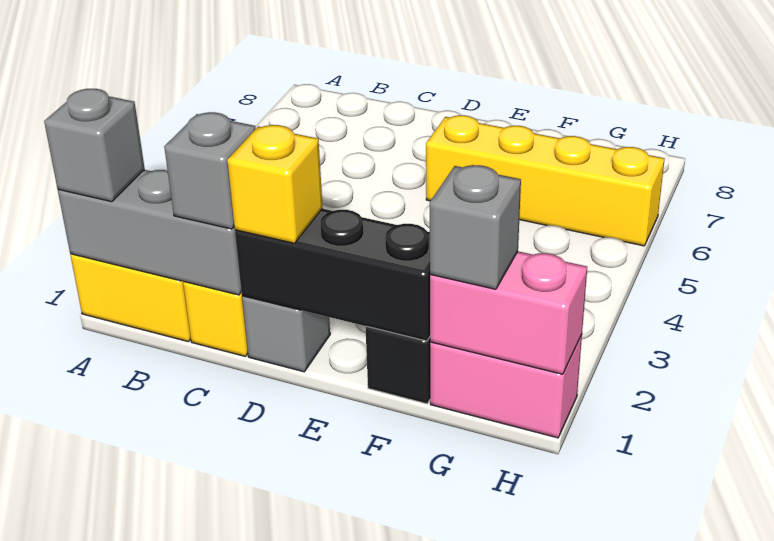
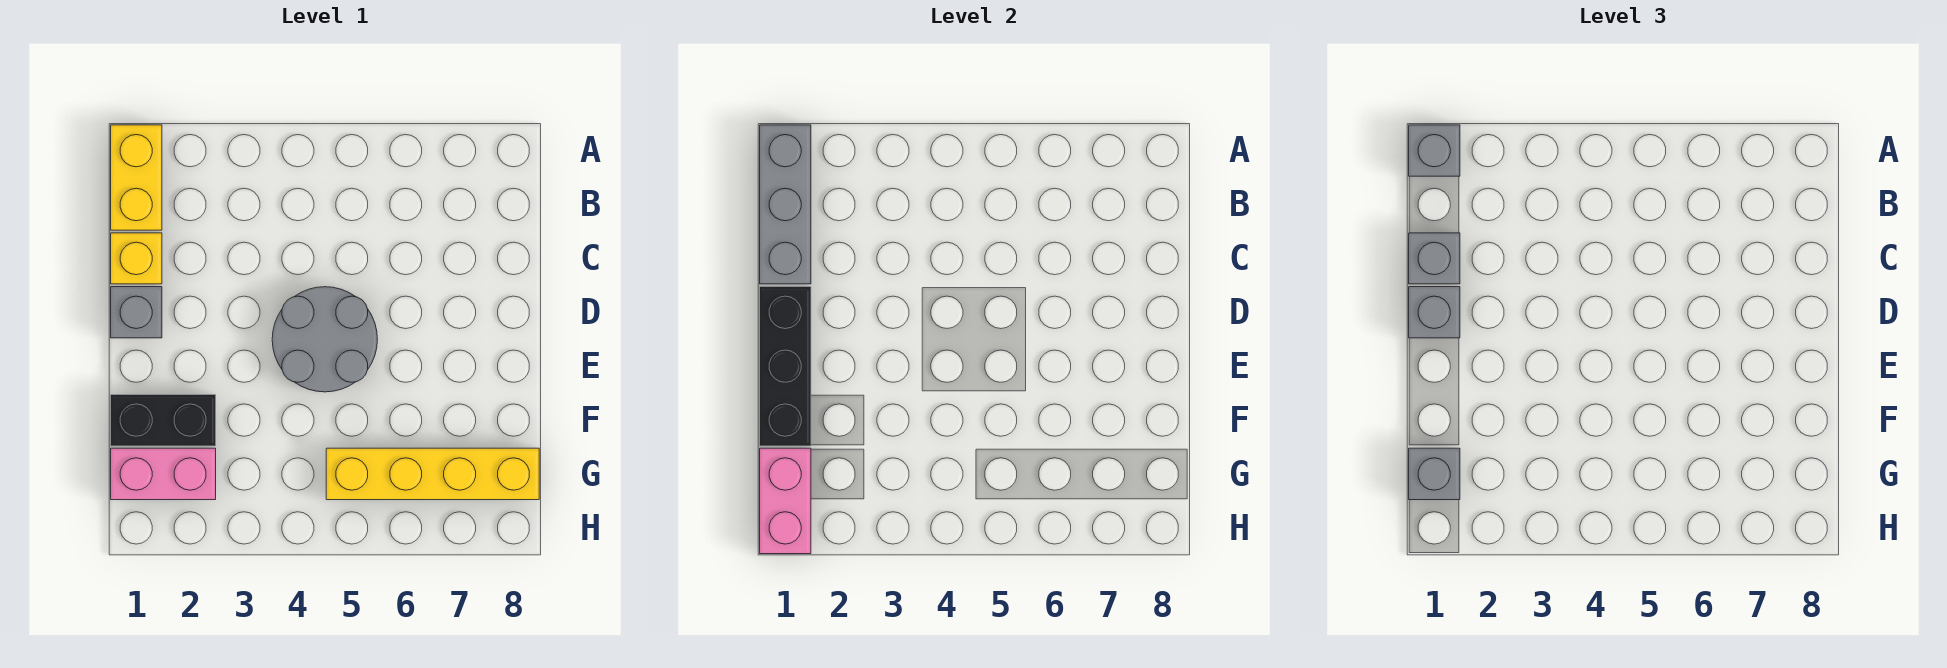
yellow 1x1 brick [227,125,323,243] -> grey 1x1 brick [1409,287,1460,338]
none -> grey 2x2 round brick [272,287,378,392]
yellow 1x4 brick [426,115,665,246] -> yellow 1x4 brick turned to [326,448,539,500]
pink 1x2 brick [430,335,582,438] -> pink 1x2 brick turned to [111,448,216,500]

